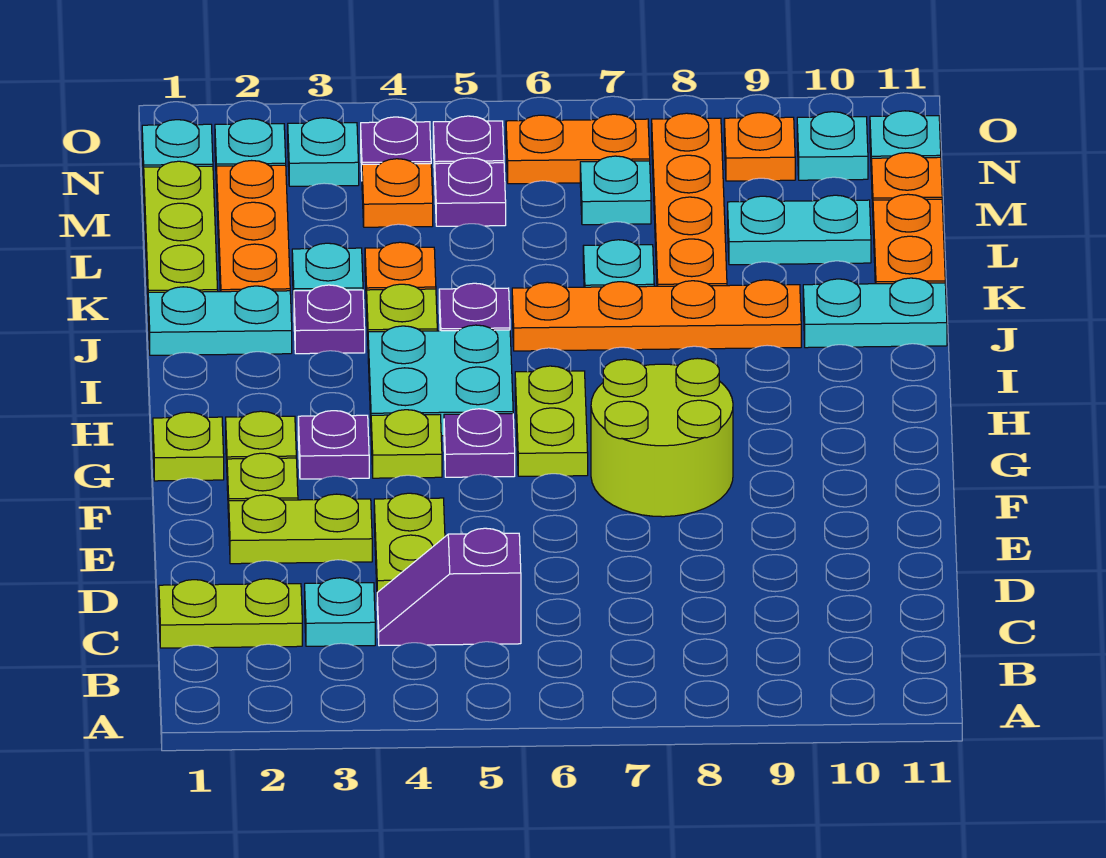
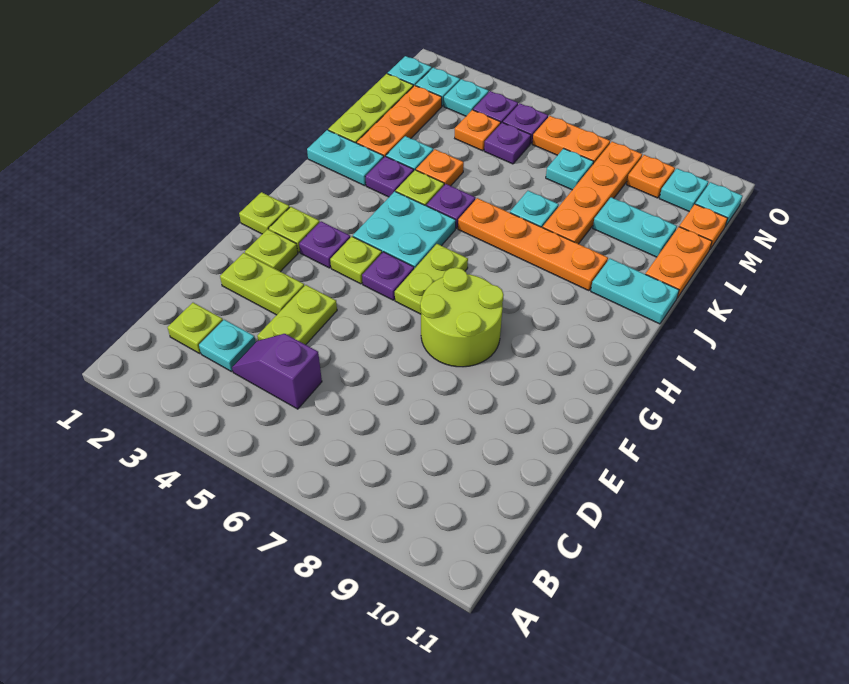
lime 1x2 plate [159,579,302,648] -> lime 1x1 plate [168,303,223,353]

